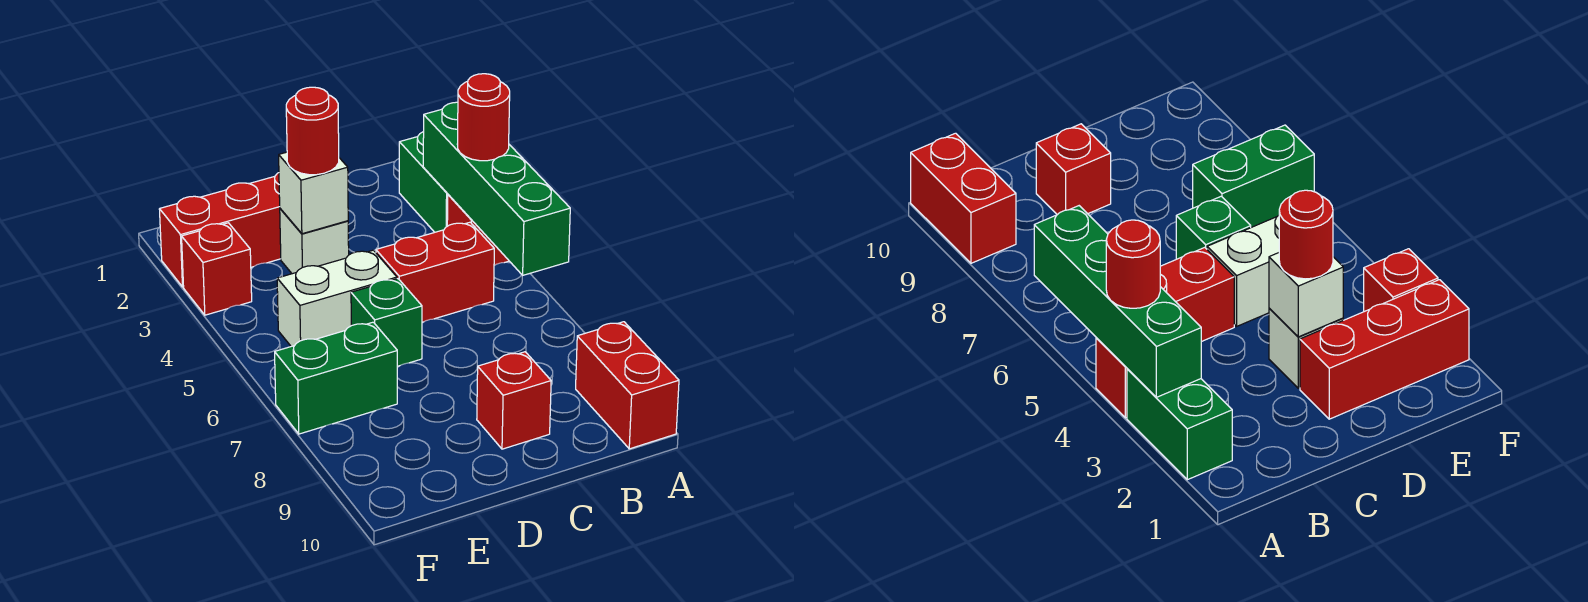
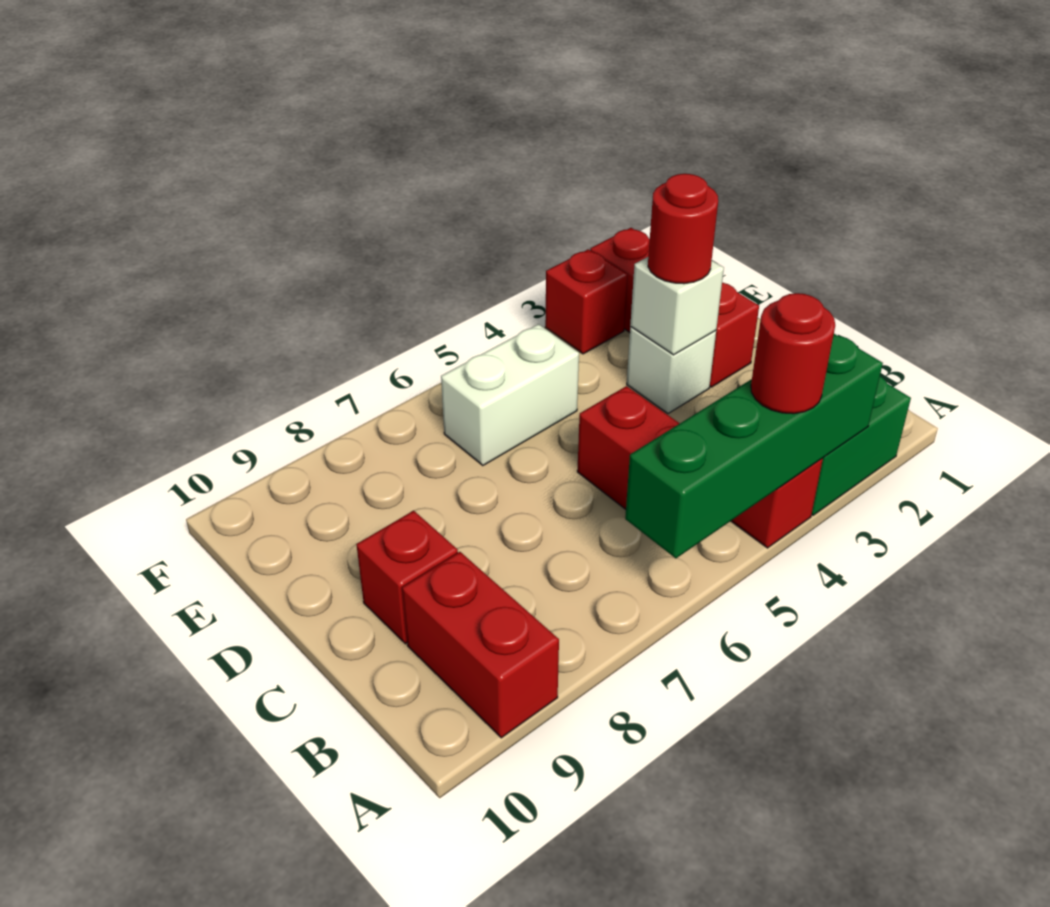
red 1x2 brick [576,322,679,449] -> red 1x2 brick turned to [402,552,559,738]
white 1x2 brick [277,250,397,346] -> white 1x2 brick turned to [441,324,579,466]
green 1x1 brick [351,279,422,366] -> none
green 1x2 brick [275,322,397,434] -> none

